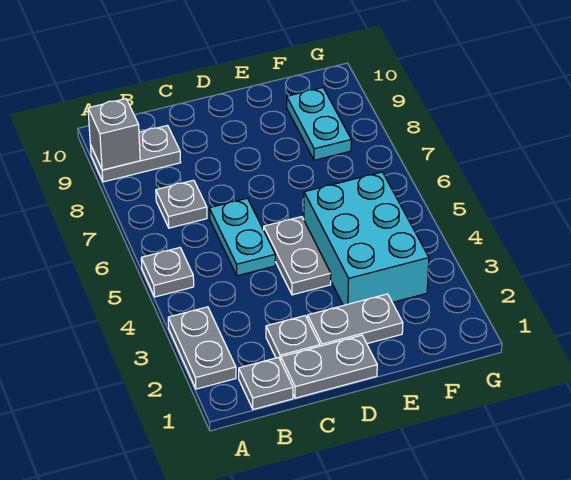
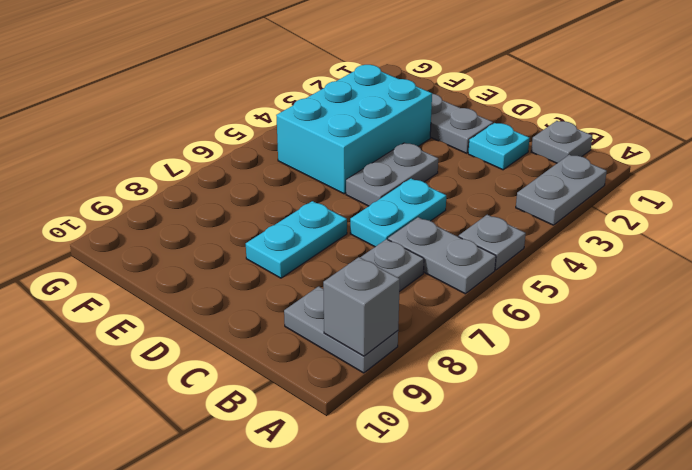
grey 1x2 plate [281,335,377,398] -> grey 1x2 plate moved to [388,217,496,294]
grey 1x1 plate [266,316,320,361] -> cyan 1x1 plate [468,123,529,170]
cyan 1x2 plate [287,88,351,160] -> cyan 1x2 plate moved to [246,201,347,278]

